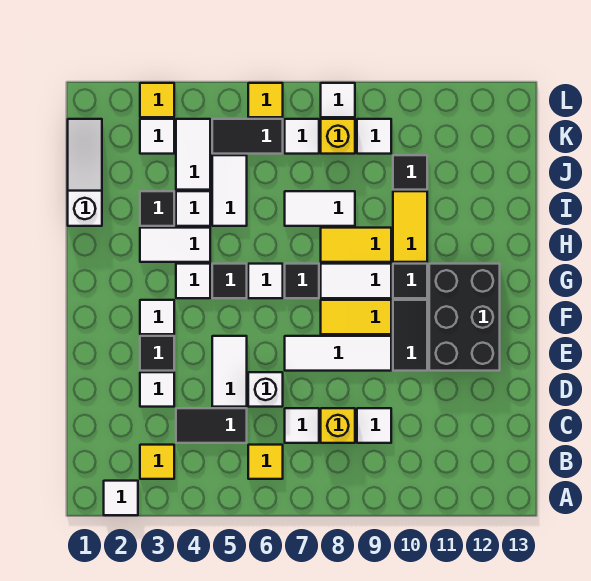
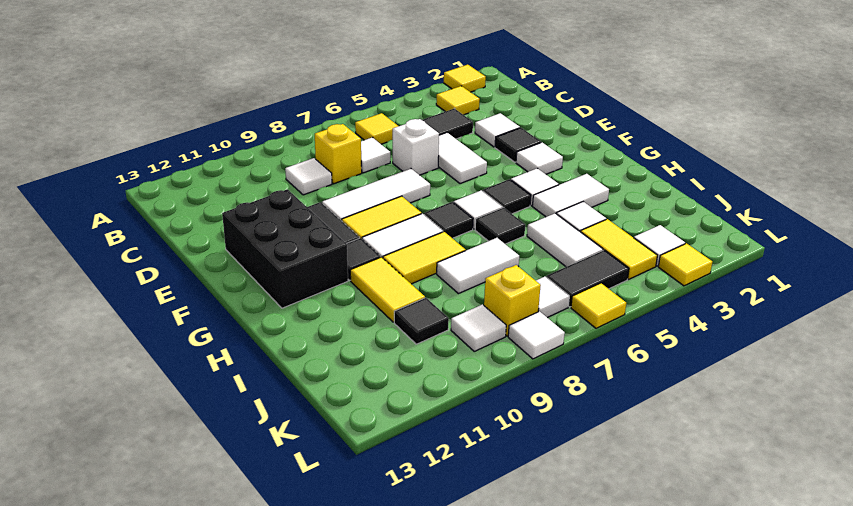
white 1x1 tile [104,481,138,515] -> yellow 1x1 tile [444,65,486,92]
white 1x3 slope [68,119,102,226] -> none
black 1x1 tile [140,191,174,226] -> black 1x1 tile moved to [475,207,525,244]
white 1x2 tile [176,119,210,190] -> yellow 1x2 tile [581,219,657,279]

